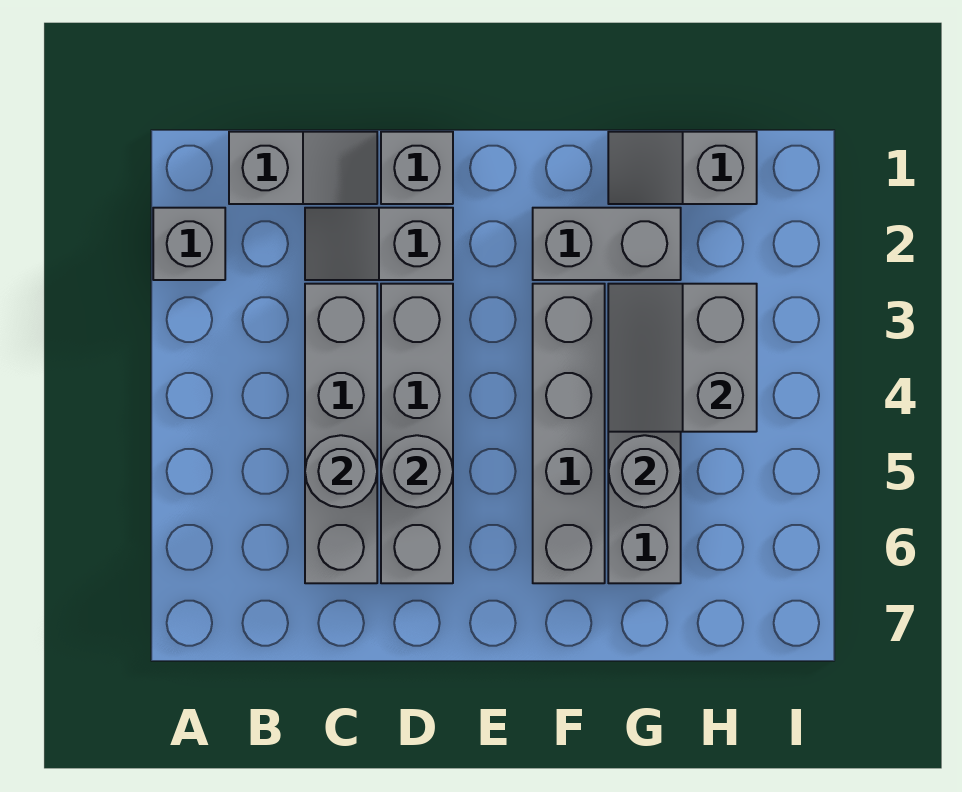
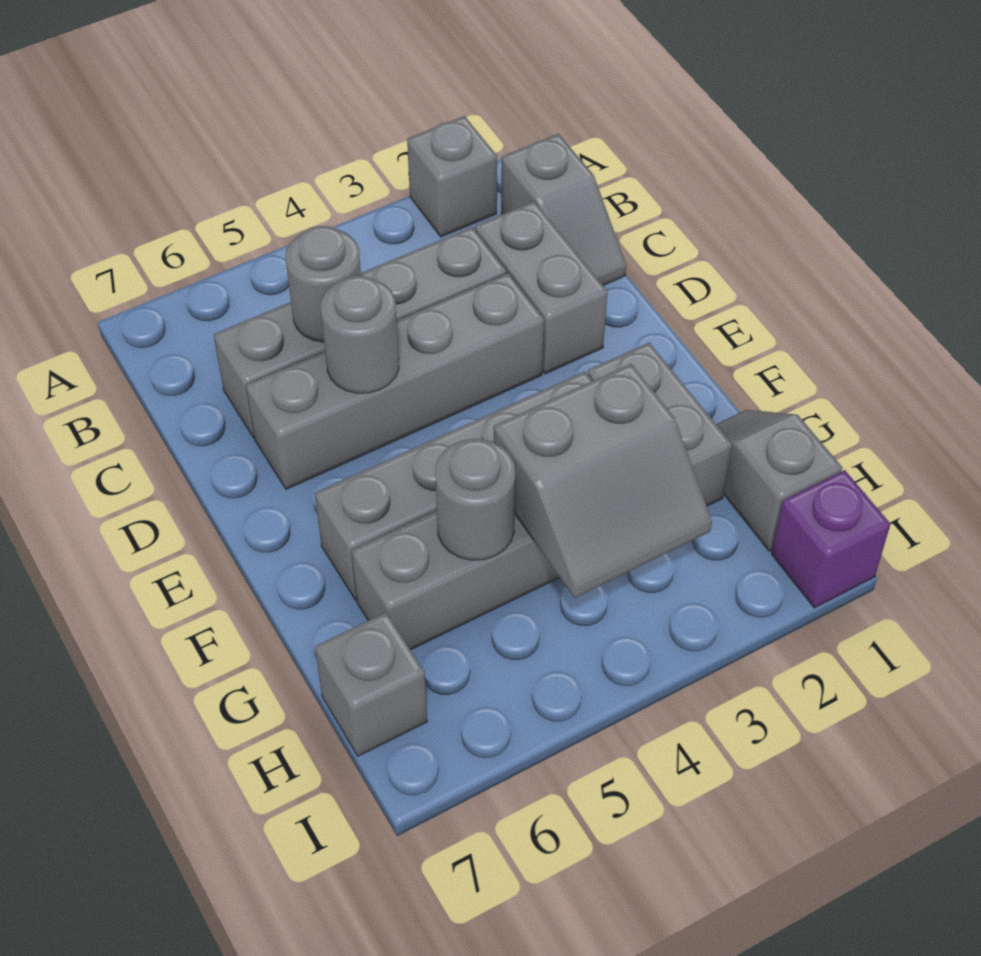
grey 1x2 slope [305,208,453,280] -> grey 1x2 brick [475,201,607,374]
grey 1x1 brick [381,132,453,204] -> grey 1x1 brick moved to [315,613,427,756]
grey 2x2 slope [608,284,757,432] -> grey 2x2 slope turned to [494,364,712,598]
none -> purple 1x1 brick [771,470,890,608]

